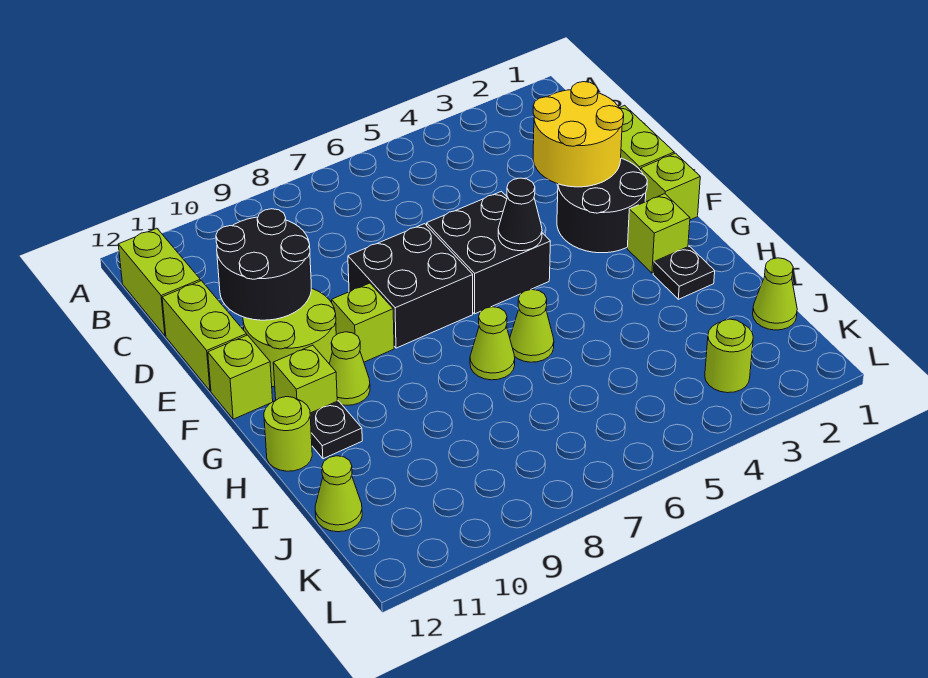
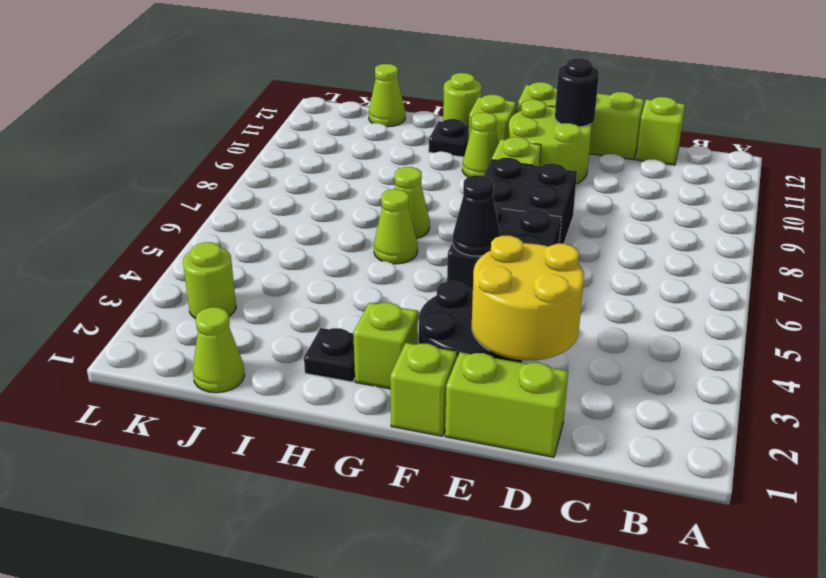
lime 1x2 brick [118,228,200,336] -> lime 1x1 brick [636,97,685,165]
black 2x2 round brick [216,209,311,320] -> black 1x1 round brick [555,58,599,127]

